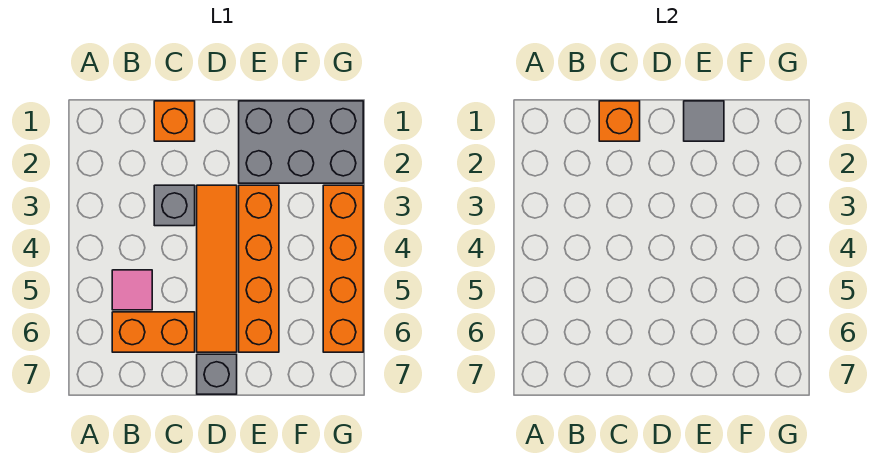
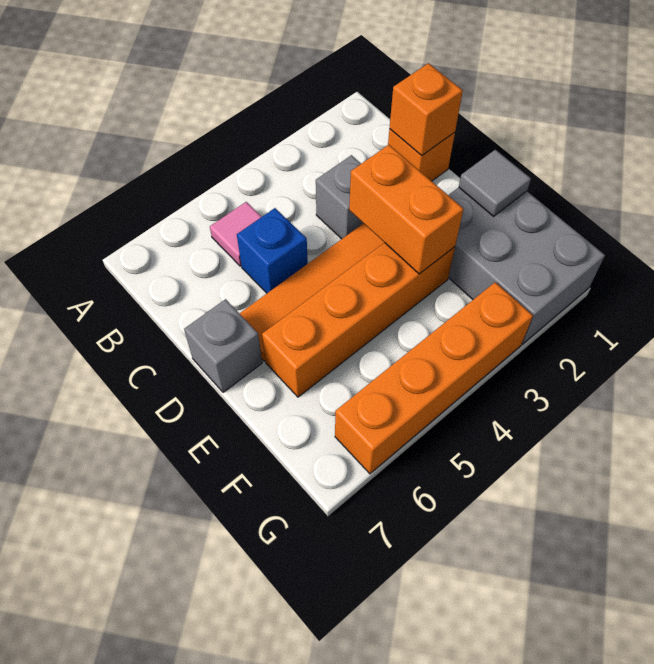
orange 1x2 brick [112,312,195,352] -> orange 1x2 brick moved to [349,145,463,274]
none -> blue 1x1 brick [237,208,308,293]

